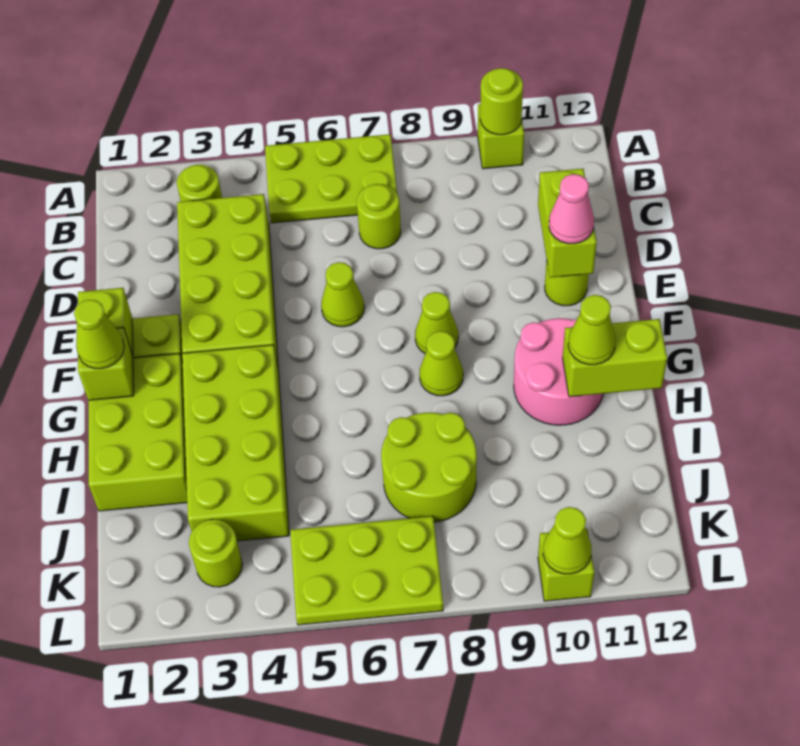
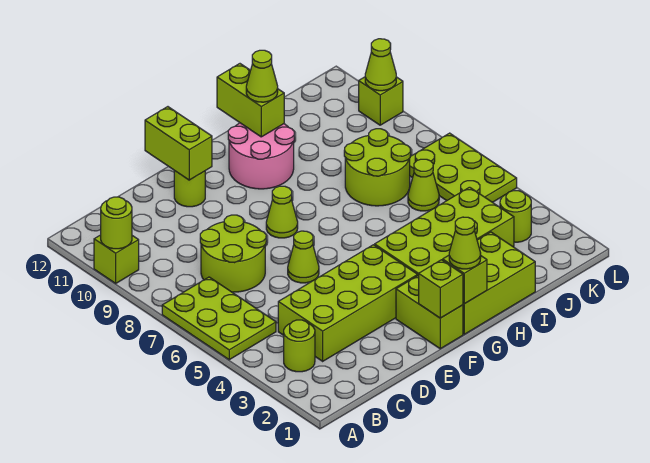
lime 1x1 round brick [357,184,401,249] -> lime 2x2 round brick [200,215,266,292]
lime 1x2 brick [538,169,597,278] -> lime 1x2 brick turned to [145,107,212,180]
pink 1x1 cone [549,174,594,244] -> none
lime 1x1 cone [419,331,463,396] -> lime 1x1 cone moved to [408,159,439,211]

